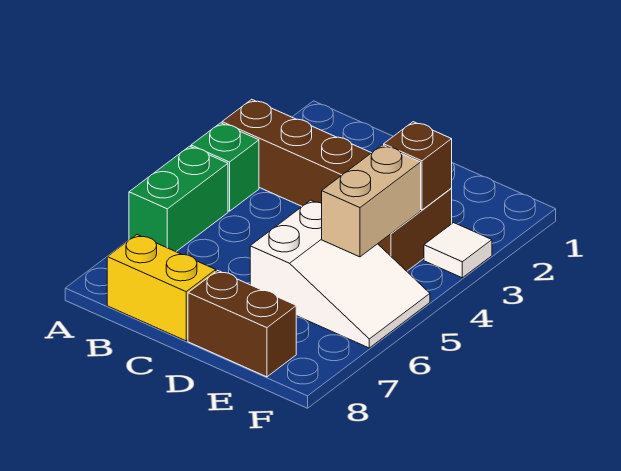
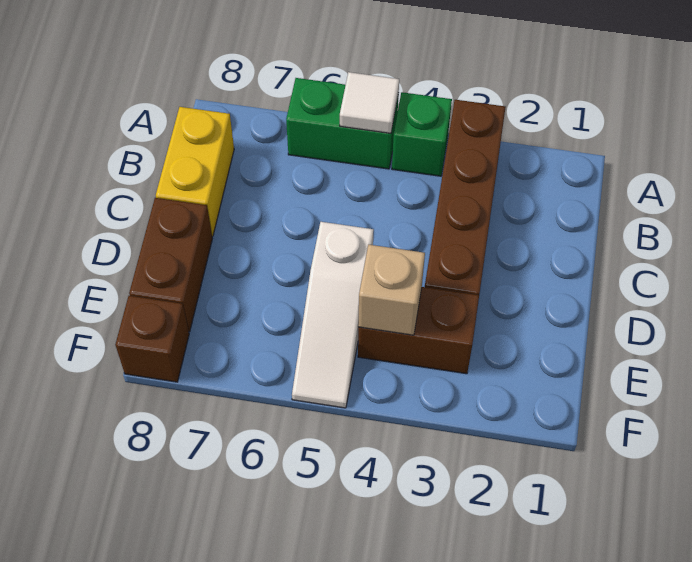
white 2x3 slope [250,200,430,348] -> white 1x3 slope [292,222,374,408]
brown 1x1 brick [384,122,452,210] -> brown 1x1 brick moved to [115,296,189,382]
tan 1x2 brick [322,145,421,257] -> tan 1x1 brick [358,245,425,335]
white 1x1 tile [424,223,492,278] -> white 1x1 tile moved to [340,72,399,133]

